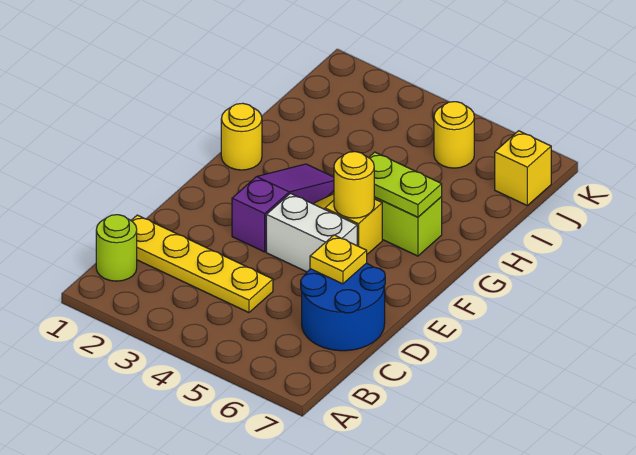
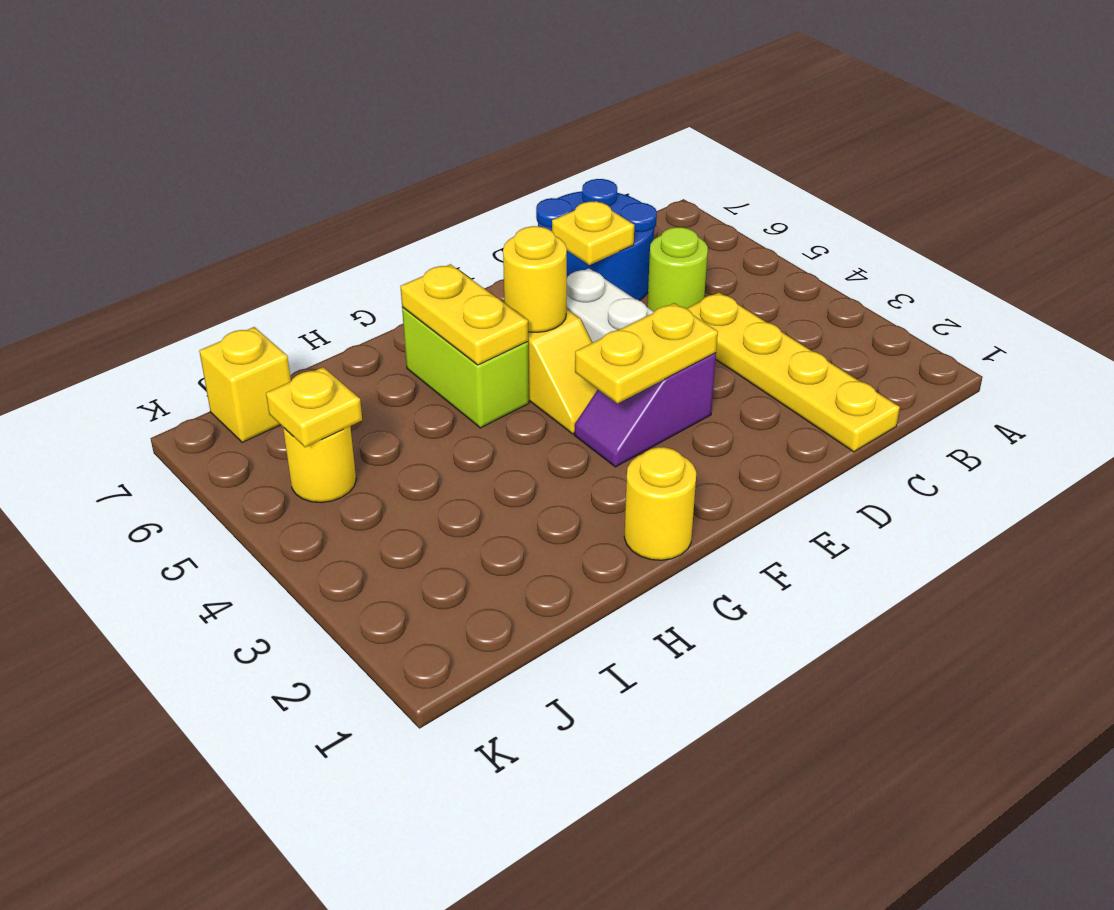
lime 1x1 round brick [96,215,137,281] -> lime 1x1 round brick moved to [647,227,708,312]
purple 1x3 slope [232,164,334,252] -> purple 1x2 slope [574,353,716,467]
none -> yellow 1x2 plate [575,303,718,403]
lime 1x2 plate [369,152,442,217] -> yellow 1x2 plate [400,264,528,365]
none -> yellow 1x1 plate [266,367,362,447]

